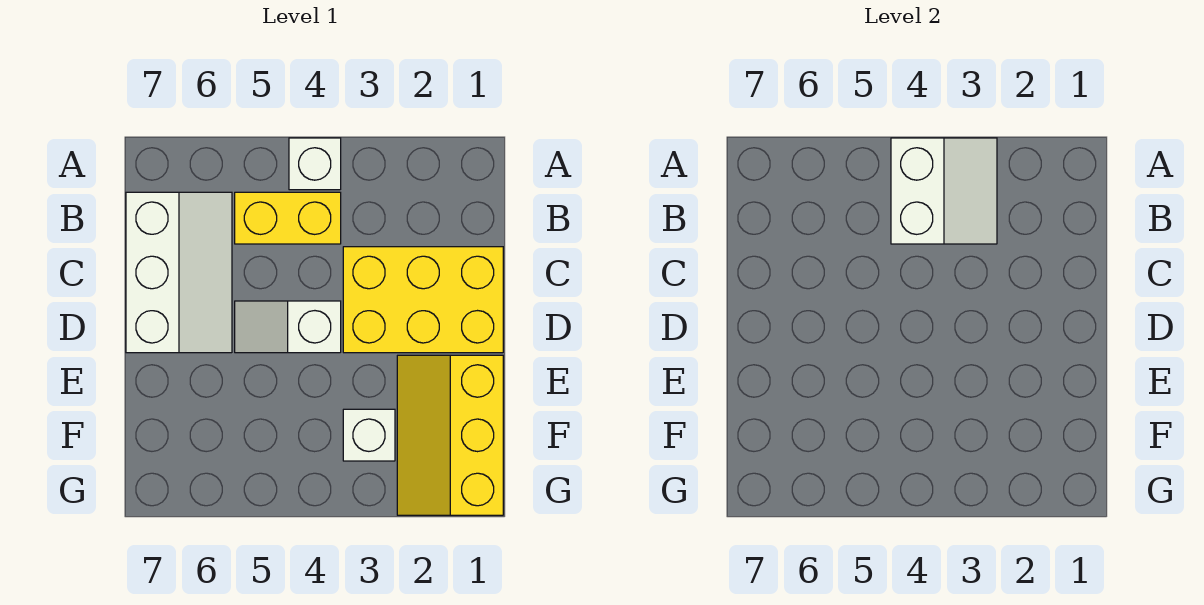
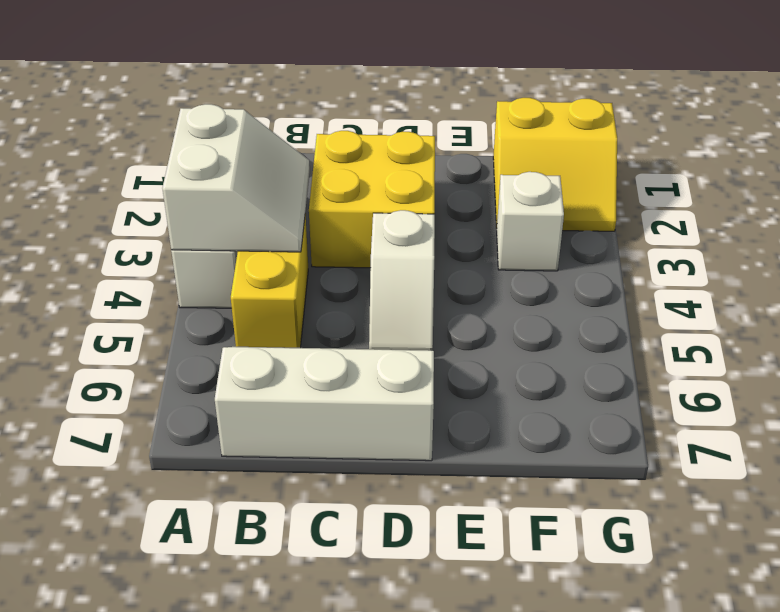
white 2x2 slope [891,138,997,244] -> white 2x2 slope turned to [162,104,310,252]
yellow 2x3 brick [343,247,503,353] -> yellow 2x2 brick [309,131,435,268]
yellow 2x3 slope [397,355,503,515] -> yellow 2x2 slope [493,98,617,231]

